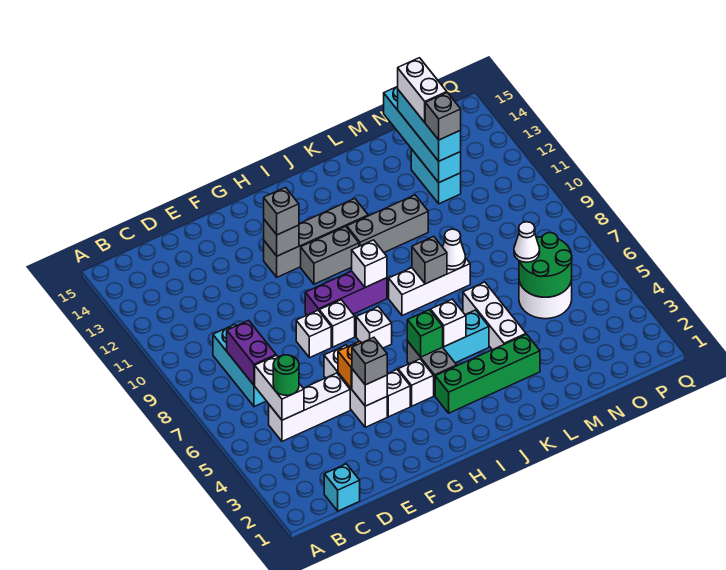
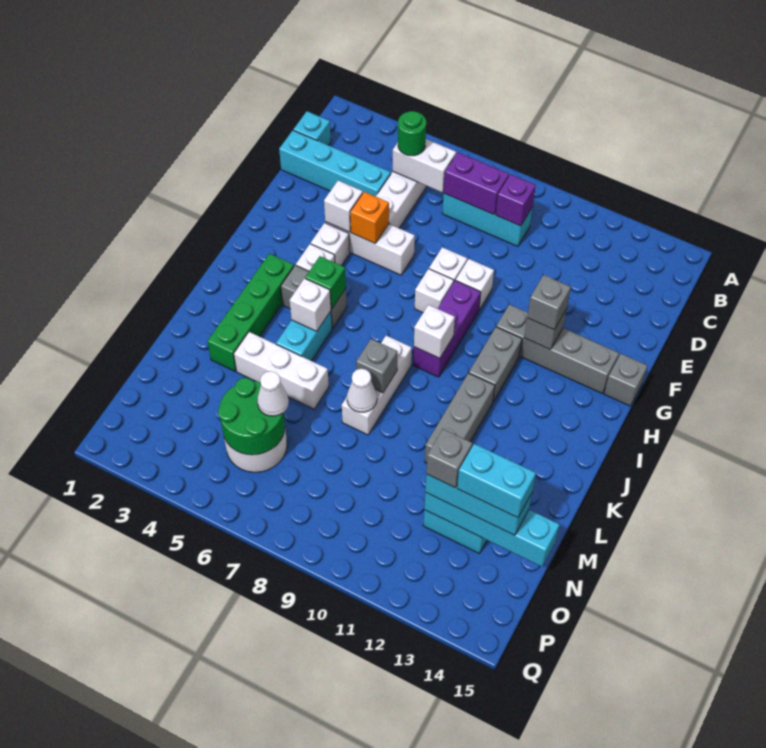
none -> purple 1x1 brick [496,174,536,226]
none -> cyan 1x4 brick [279,130,391,197]
grey 1x1 brick [352,337,387,385] -> grey 1x1 brick moved to [604,354,647,406]
grey 1x4 brick [264,199,368,277] -> grey 1x4 brick turned to [496,304,619,393]
white 1x1 brick [356,307,392,348] -> white 1x1 brick moved to [456,259,494,310]
white 1x2 brick [398,58,447,122] -> cyan 1x2 brick [457,444,536,518]

